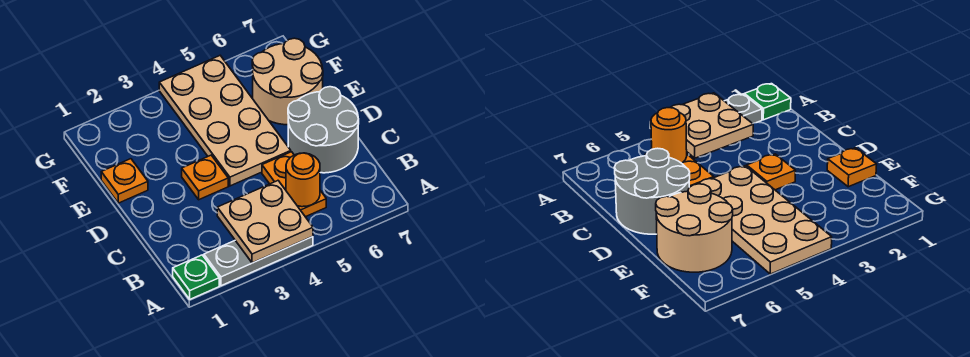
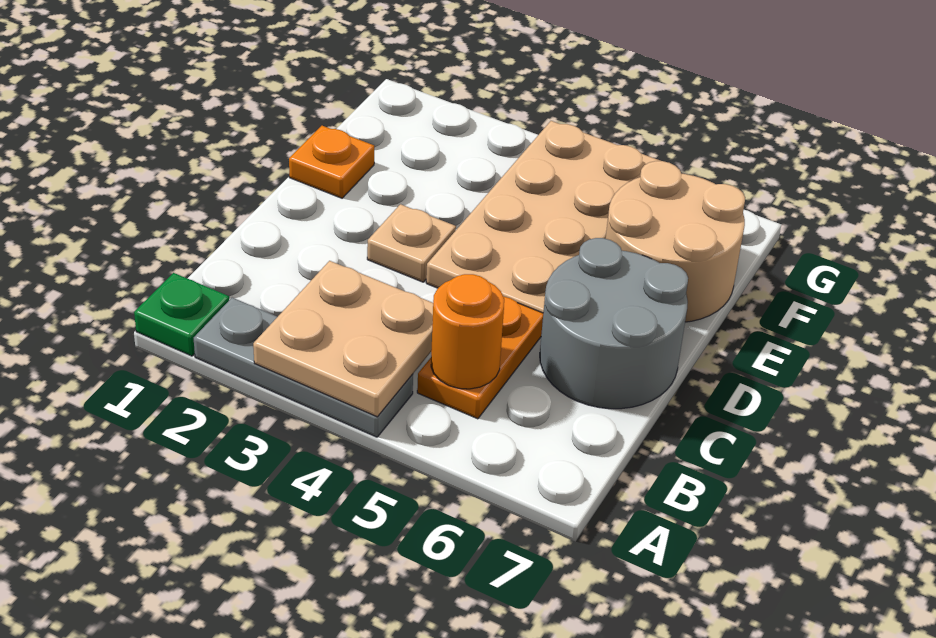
orange 1x1 plate [182,155,228,200] -> tan 1x1 plate [367,204,456,282]

